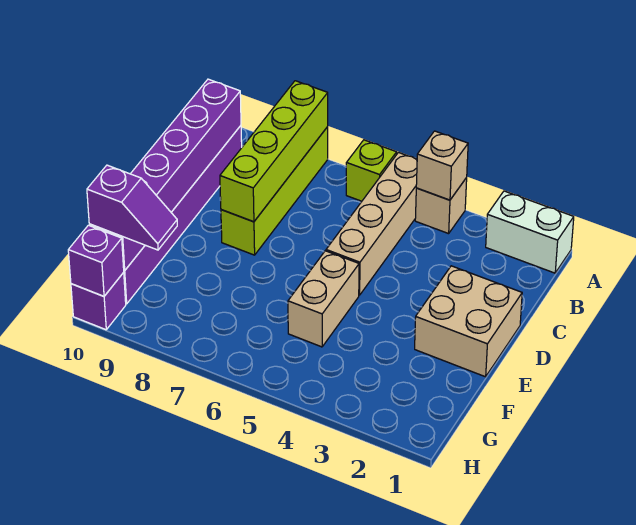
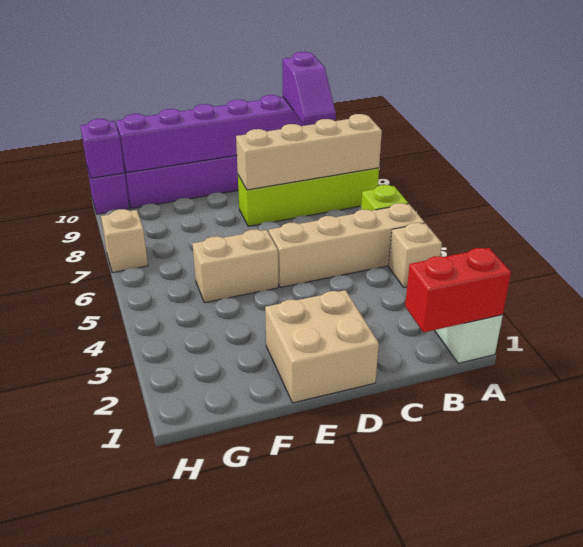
none -> red 1x2 brick [405,248,511,332]
tan 1x1 brick [416,131,468,200] -> tan 1x1 brick moved to [101,209,148,273]
lime 1x4 brick [220,81,328,222] -> tan 1x4 brick [236,114,382,190]
purple 1x2 slope [87,165,177,250] -> purple 1x2 slope moved to [283,52,336,124]

